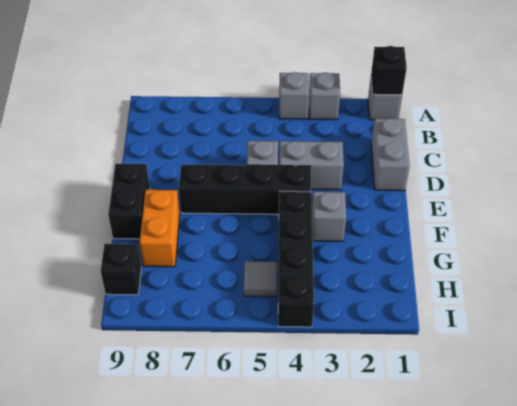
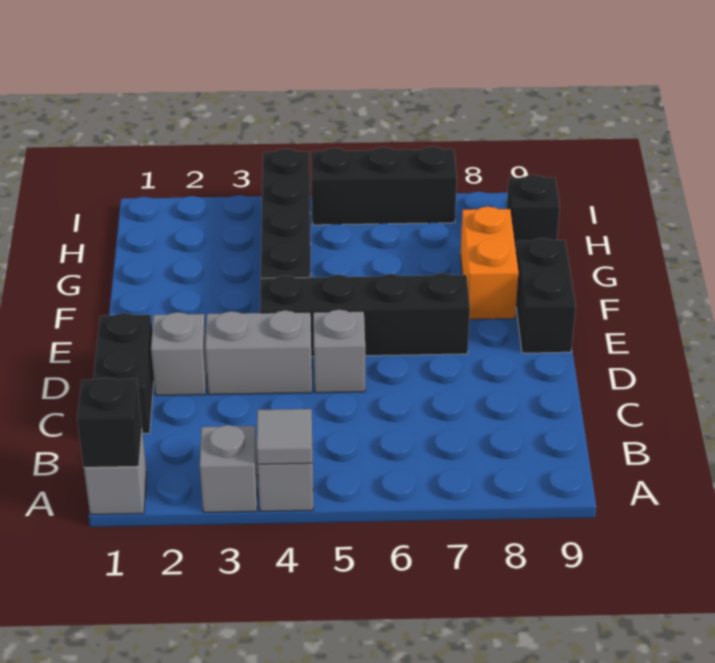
grey 1x2 brick [371,118,410,191] -> black 1x2 brick [93,313,154,433]
grey 1x1 brick [312,192,346,241] -> grey 1x1 brick moved to [151,312,207,395]
grey 1x1 tile [244,261,277,297] -> grey 1x1 tile moved to [257,409,312,464]
none -> black 1x3 brick [311,146,457,225]

